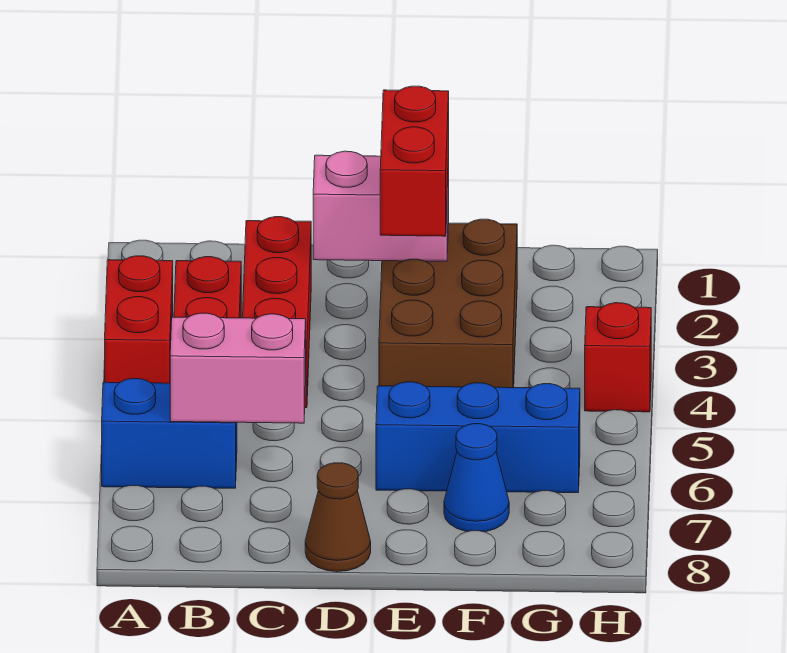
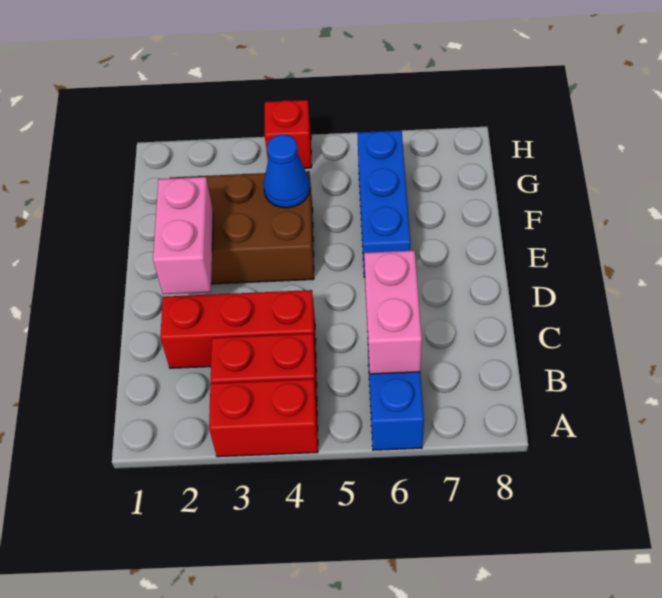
brown 1x1 cone [305,463,371,572] -> none
red 1x2 brick [380,86,449,236] -> none
blue 1x1 cone [444,424,509,532] -> blue 1x1 cone moved to [263,134,310,208]

